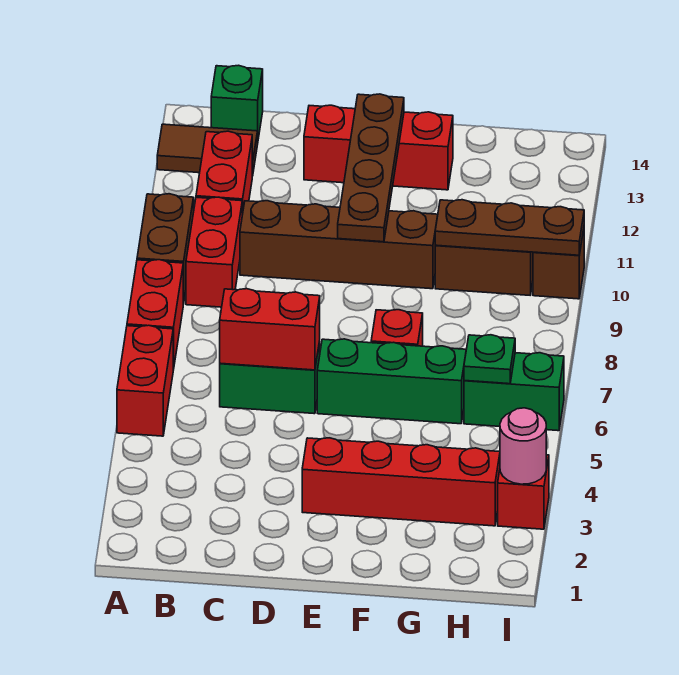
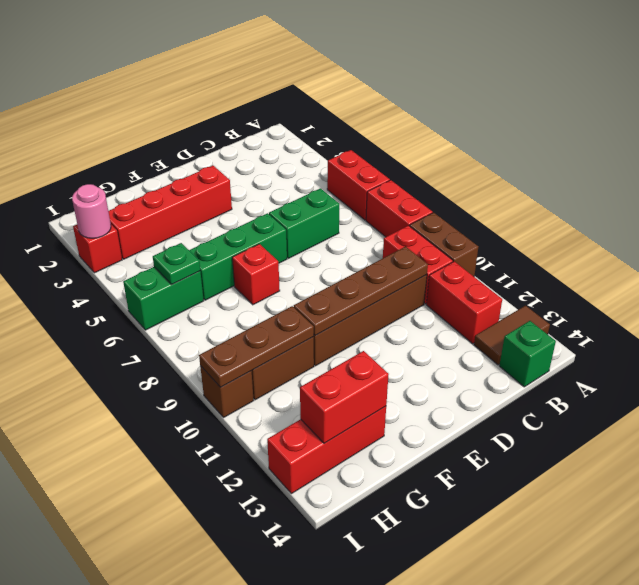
red 1x2 brick [220,289,320,370] -> red 1x2 brick moved to [300,351,389,443]
red 1x3 brick [304,105,453,190] -> red 1x3 brick moved to [267,406,386,494]
brown 1x4 plate [338,94,404,242] -> brown 1x4 plate turned to [294,247,428,336]

